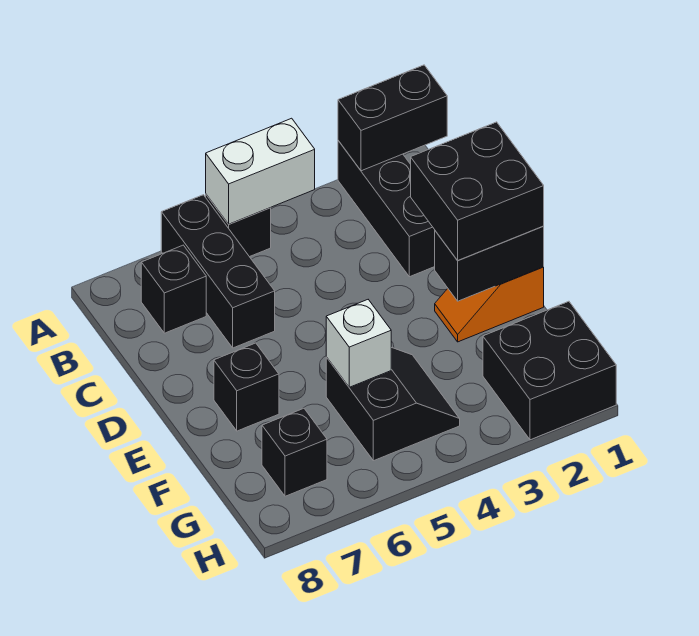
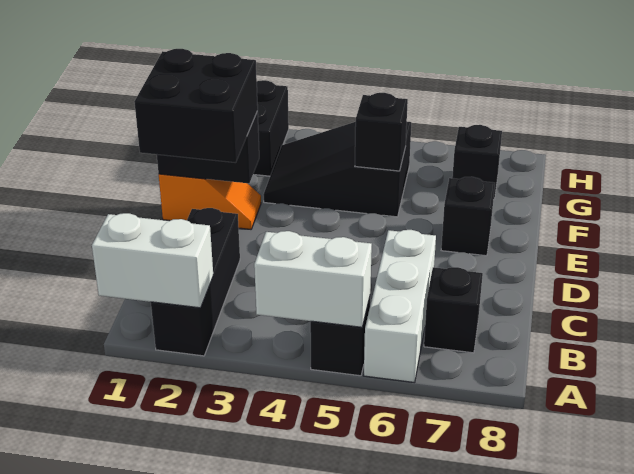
black 1x2 brick [338,65,447,171] -> white 1x2 brick [92,213,213,308]
black 1x3 brick [161,195,275,348] -> white 1x3 brick [364,230,436,383]
black 2x2 slope [326,347,460,461] -> black 2x3 slope [263,122,411,217]
white 1x1 brick [326,300,391,387] -> black 1x1 brick [355,93,408,171]

